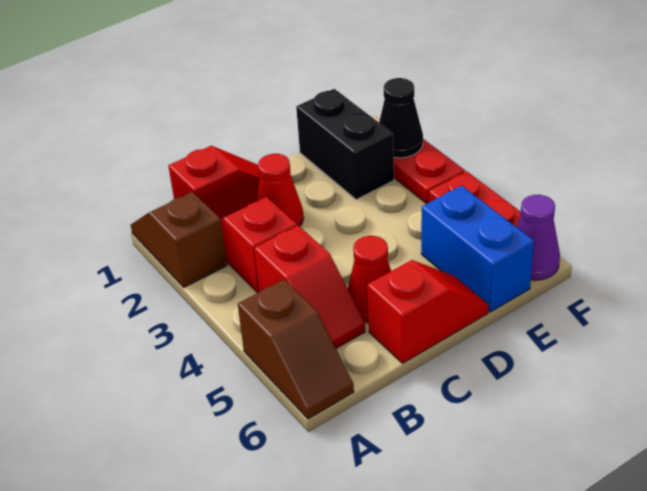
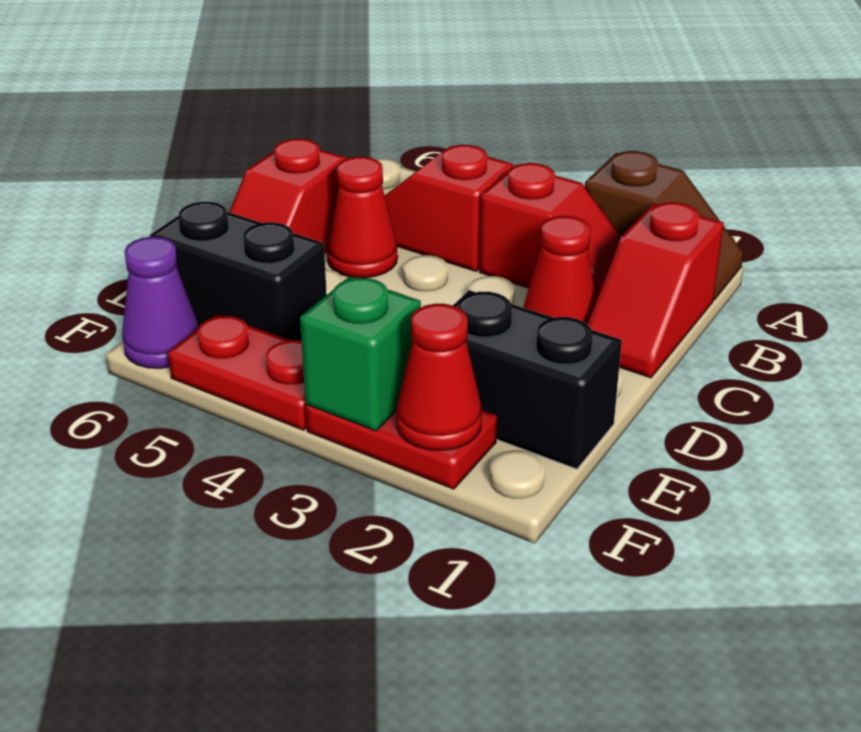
brown 1x2 slope [238,279,354,419] -> none
blue 1x2 brick [421,186,534,312] -> black 1x2 brick [150,202,327,341]
black 1x1 cone [379,78,423,158] -> red 1x1 cone [396,304,482,450]
none -> green 1x1 brick [300,277,421,431]

